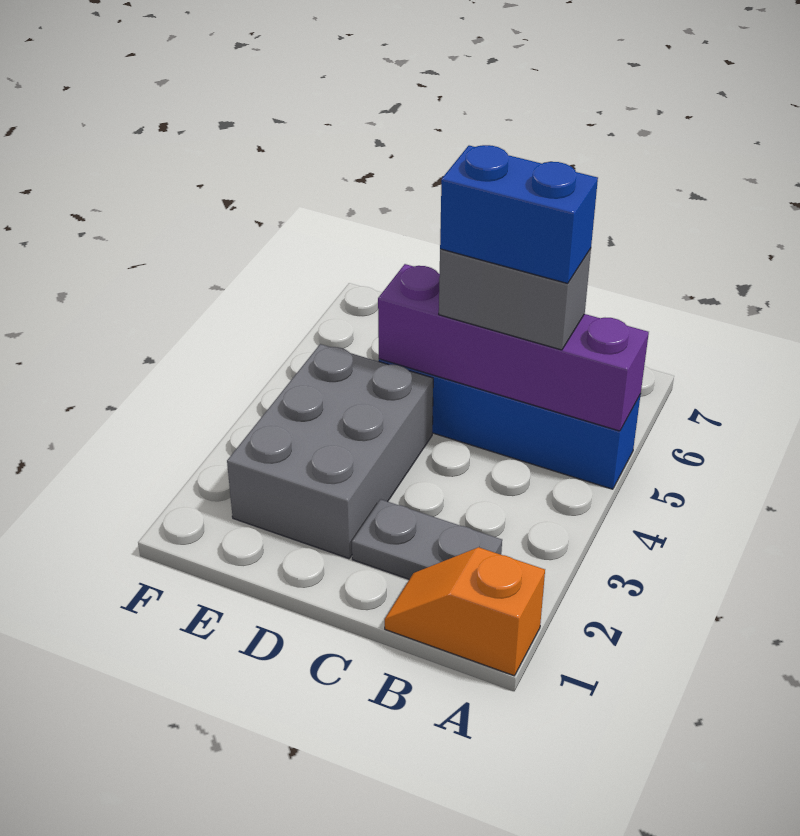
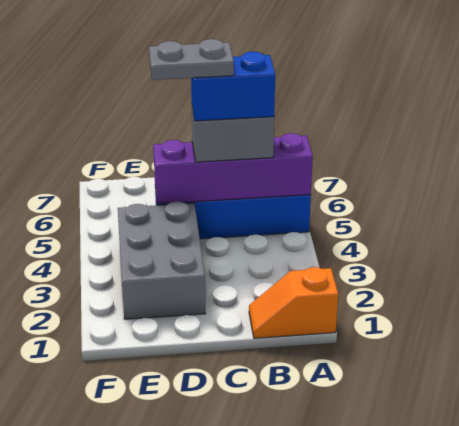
grey 1x2 plate [352,499,502,579] -> grey 1x2 plate moved to [149,39,234,80]

